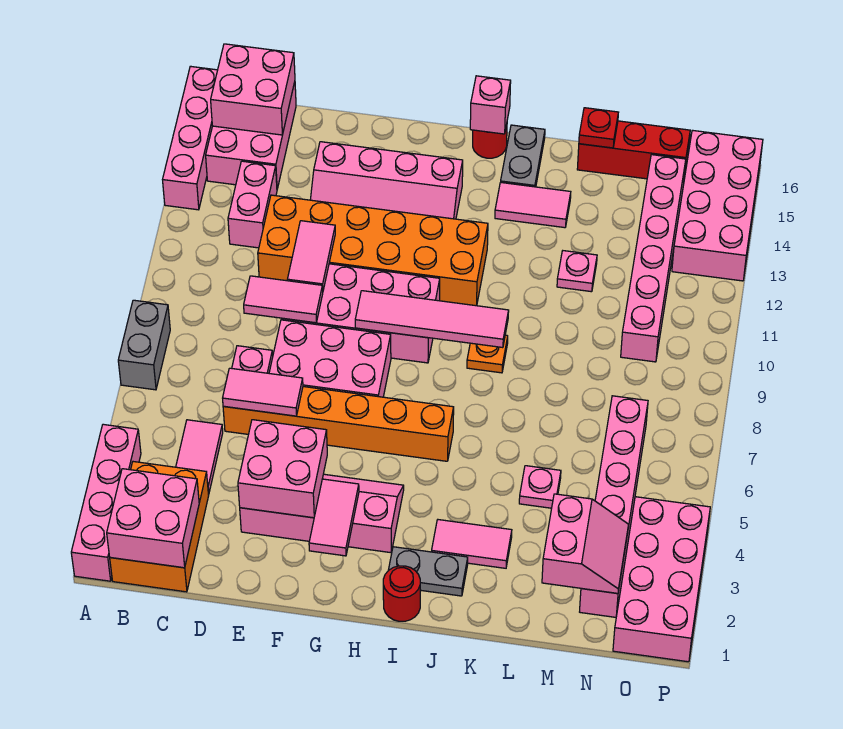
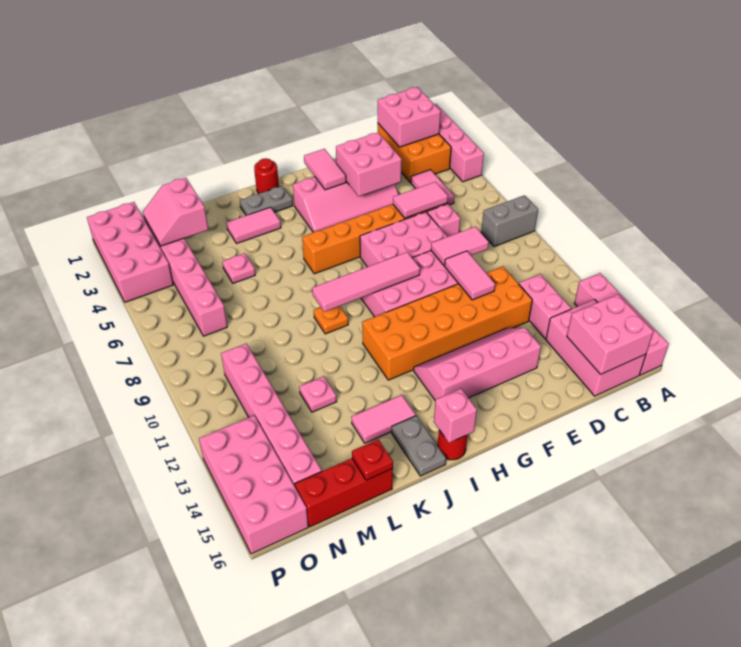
grey 1x2 brick [118,300,170,390] -> grey 1x2 brick turned to [481,195,538,247]

